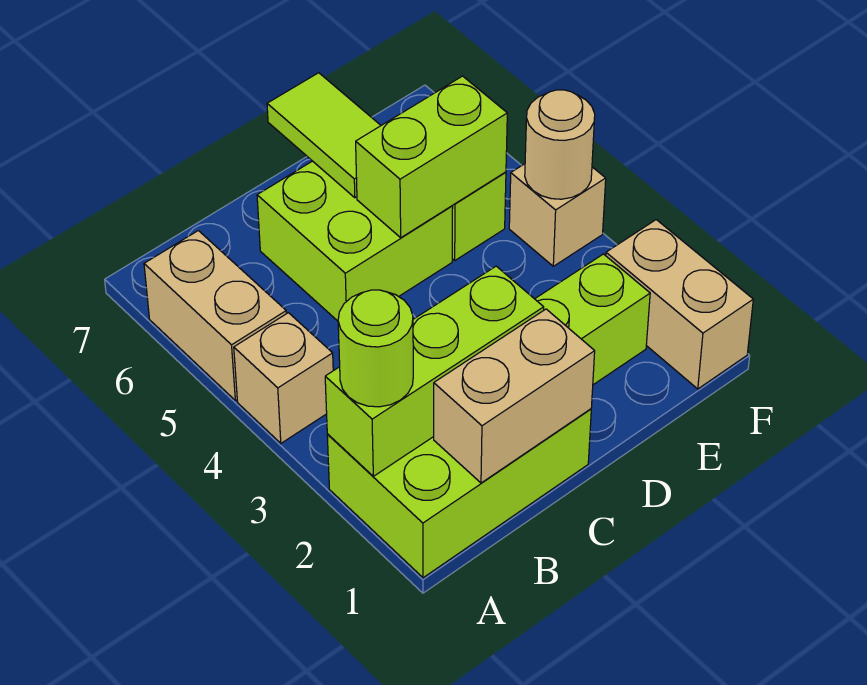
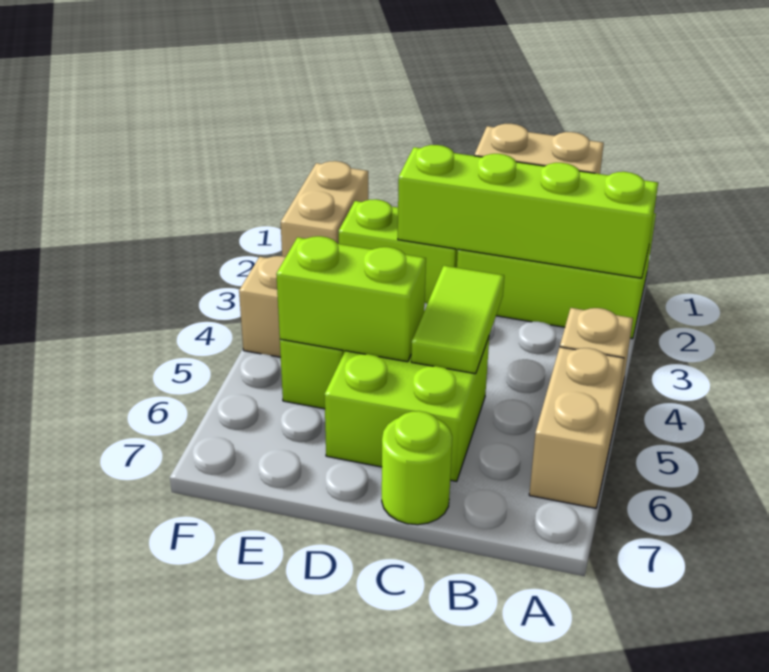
lime 1x3 brick [325,266,544,476] -> lime 1x4 brick [398,145,658,278]
lime 1x1 round brick [338,290,413,407] -> lime 1x1 round brick moved to [382,411,452,525]
lime 1x2 tile [267,73,381,198] -> lime 1x2 tile moved to [411,266,504,374]
tan 1x1 round brick [525,90,595,199] -> none

